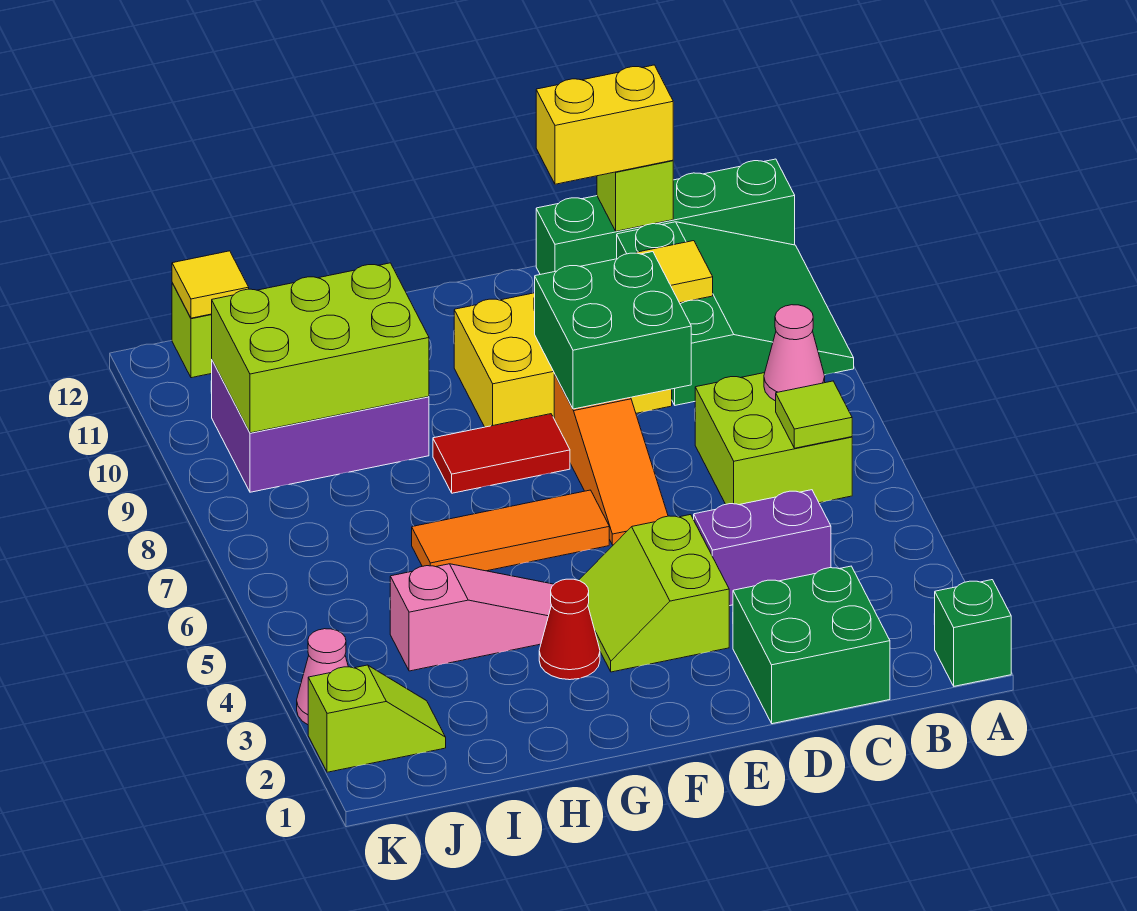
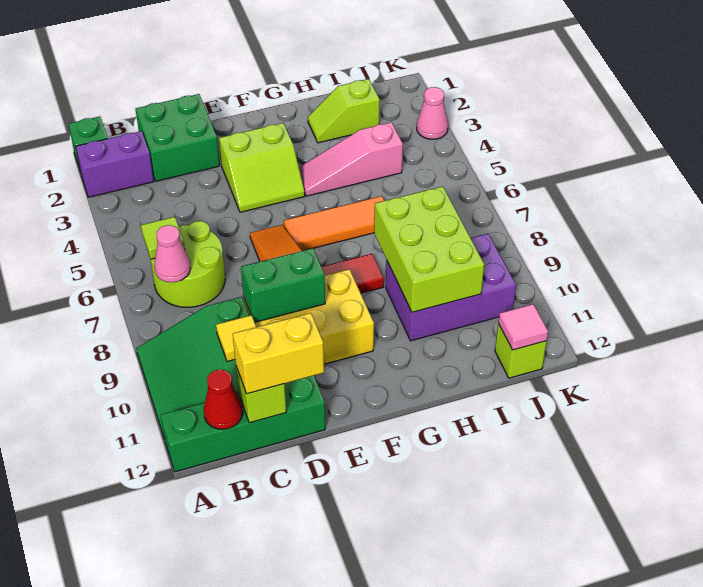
lime 2x2 brick [695,373,852,505] -> lime 2x2 round brick [151,221,225,307]
purple 1x2 brick [694,490,831,606] -> purple 1x2 brick moved to [76,131,154,197]
green 2x2 brick [535,252,691,409] -> green 1x2 brick [241,248,325,322]
lime 2x2 slope [579,515,729,672] -> lime 2x2 slope turned to [219,123,305,212]
red 1x1 cone [539,579,600,680] -> red 1x1 cone moved to [203,370,243,429]
lime 2x3 brick [212,263,429,433] -> lime 2x3 brick turned to [374,186,484,312]
lime 1x2 slope [308,665,446,772] -> lime 1x2 slope moved to [308,79,380,143]
yellow 1x1 tile [172,251,249,318] -> pink 1x1 tile [498,304,548,350]

